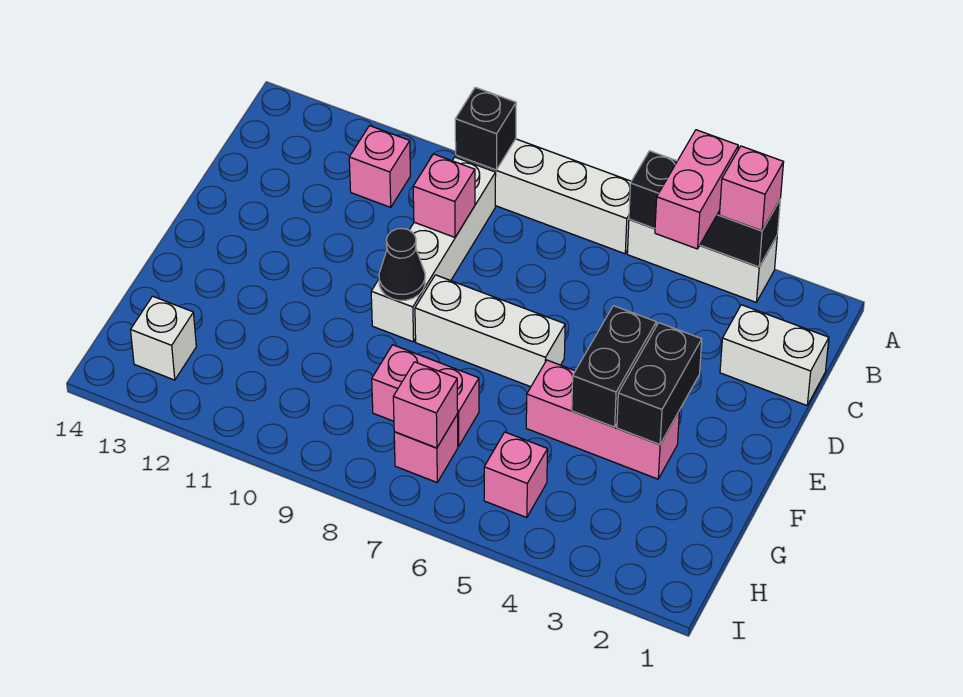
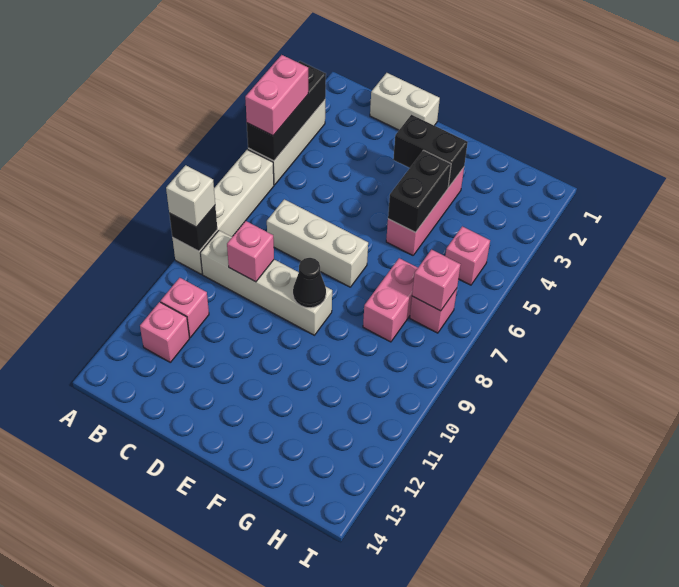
pink 1x1 brick [719,146,784,231] -> pink 1x1 brick moved to [140,302,189,362]
pink 1x2 brick [655,130,738,249] -> pink 1x2 brick turned to [245,55,308,136]
white 1x2 brick [720,305,829,405] -> white 1x2 brick turned to [370,73,440,130]
black 1x2 brick [572,306,656,427] -> black 1x2 brick turned to [388,150,451,233]
white 1x3 brick [415,275,565,387] -> white 1x3 brick turned to [267,199,368,287]
white 1x1 brick [131,296,196,380] -> white 1x1 brick moved to [166,165,215,227]

